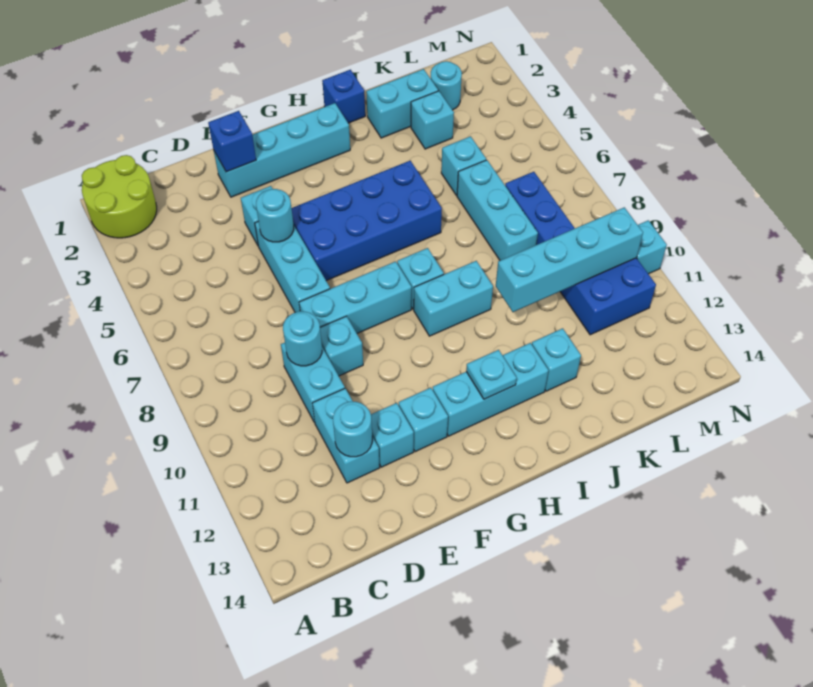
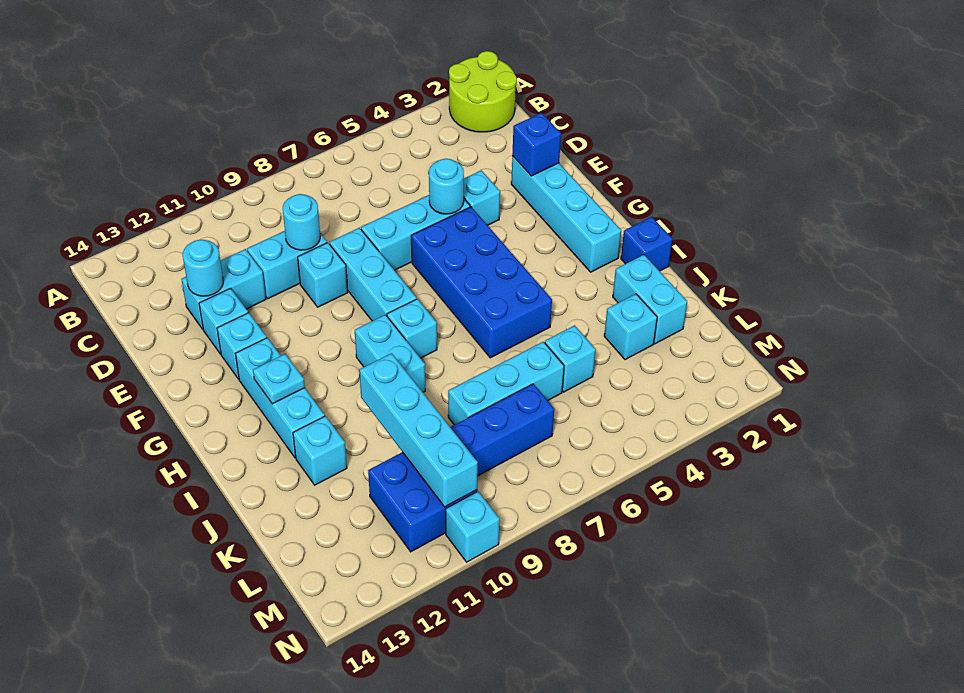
cyan 1x1 round brick [431,61,462,110] -> none

